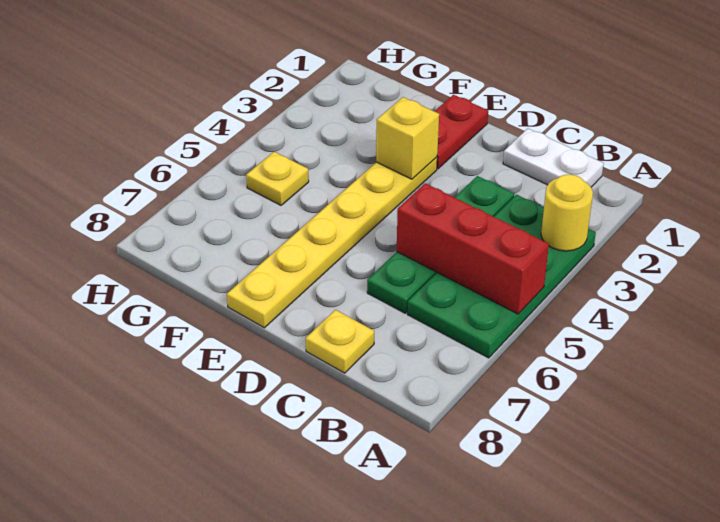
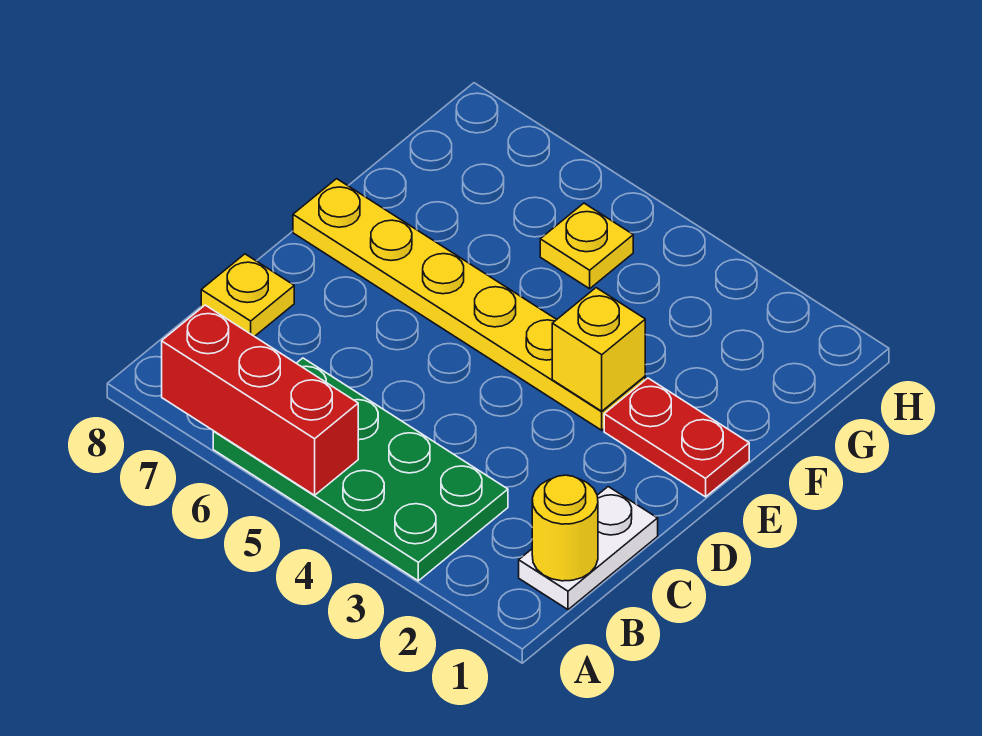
yellow 1x1 round brick [541,174,593,251] -> yellow 1x1 round brick moved to [532,475,598,581]
red 1x3 brick [397,183,549,314] -> red 1x3 brick turned to [162,305,358,495]
green 1x4 plate [367,176,515,313] -> none

